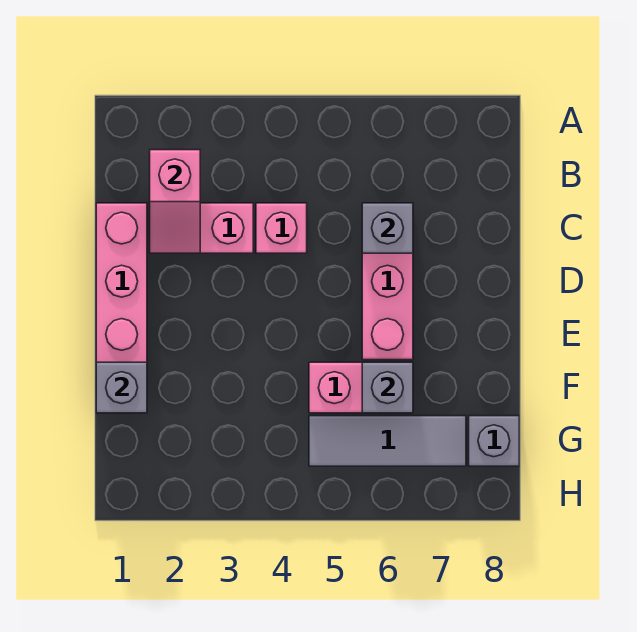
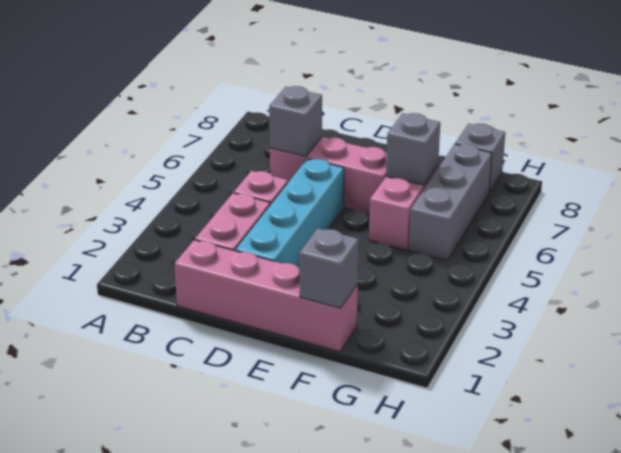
pink 1x2 slope [150,150,200,253] -> none
none -> cyan 1x4 brick [235,159,344,268]
grey 1x3 tile [309,416,466,466] -> grey 1x3 brick [409,144,492,260]

